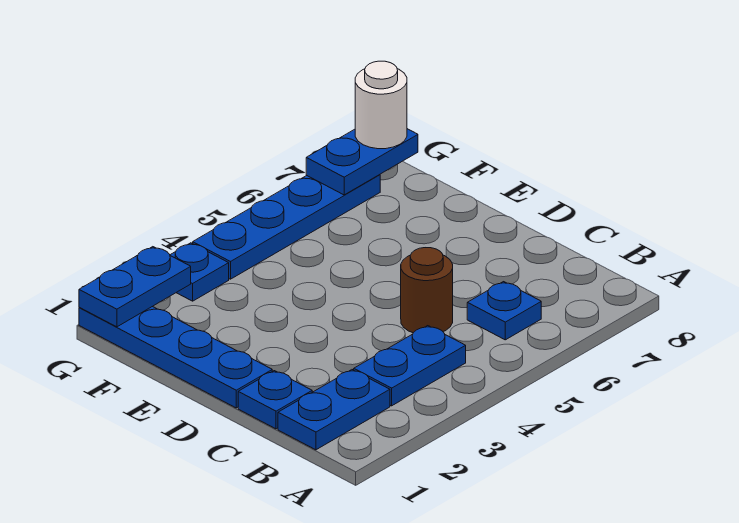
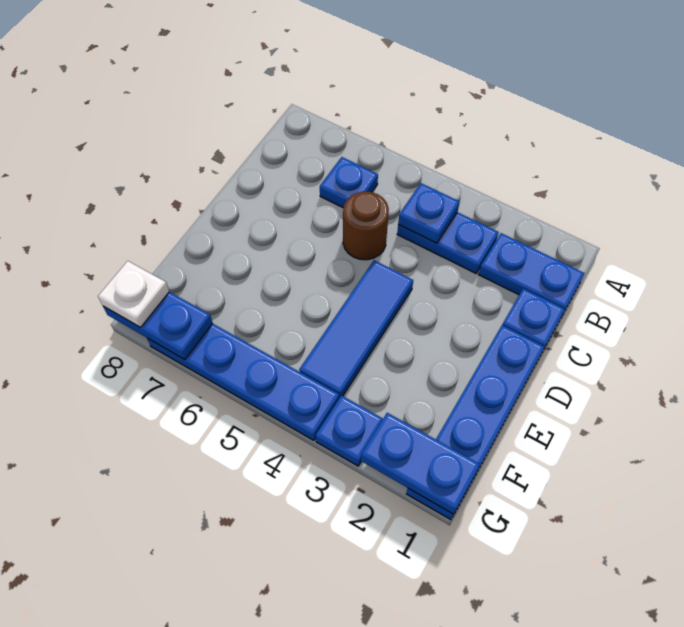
none -> blue 1x1 plate [398,183,460,243]
none -> blue 1x3 tile [299,260,413,398]
white 1x1 round brick [355,61,407,149] -> white 1x1 plate [98,261,169,327]

